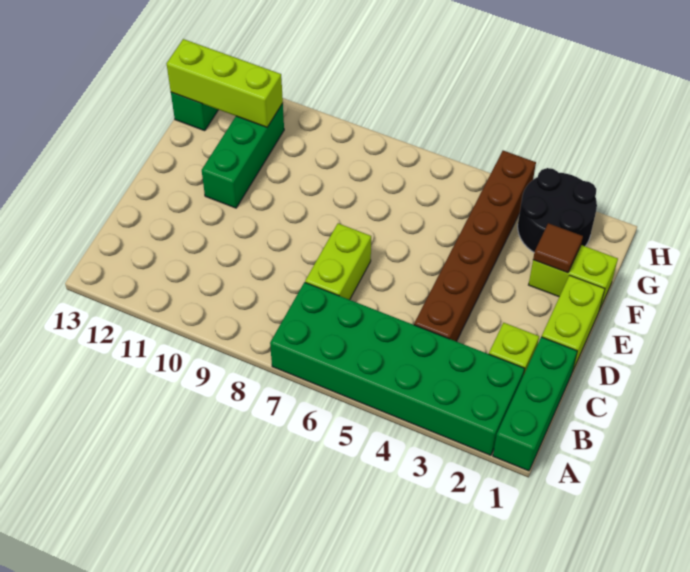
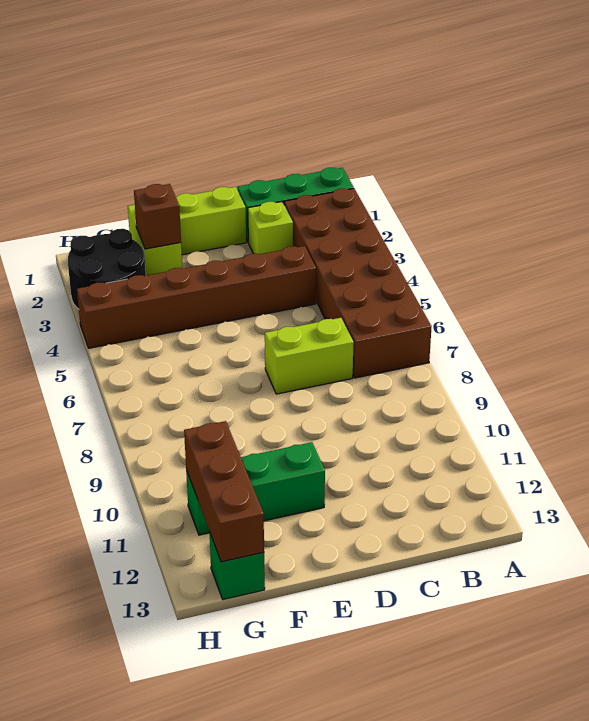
green 2x6 brick [270,282,525,455] -> brown 2x6 brick [284,189,432,378]
brown 1x1 tile [533,223,583,273] -> brown 1x1 brick [134,184,181,249]
lime 1x3 brick [167,39,283,127] -> brown 1x3 brick [184,421,264,562]

